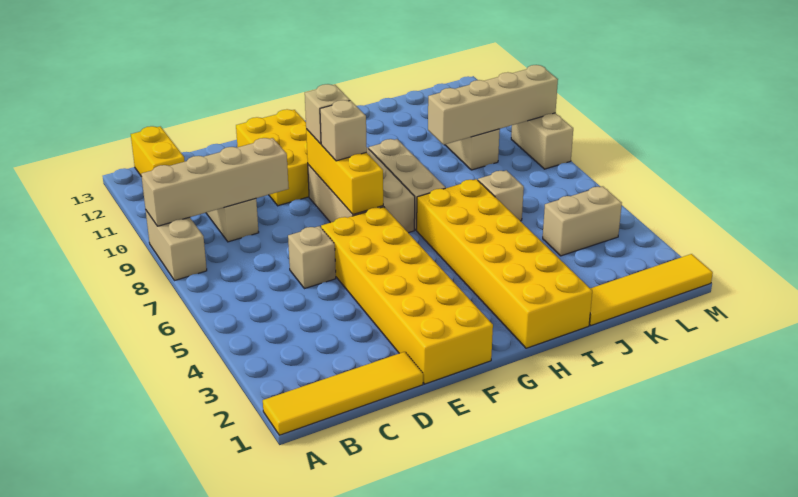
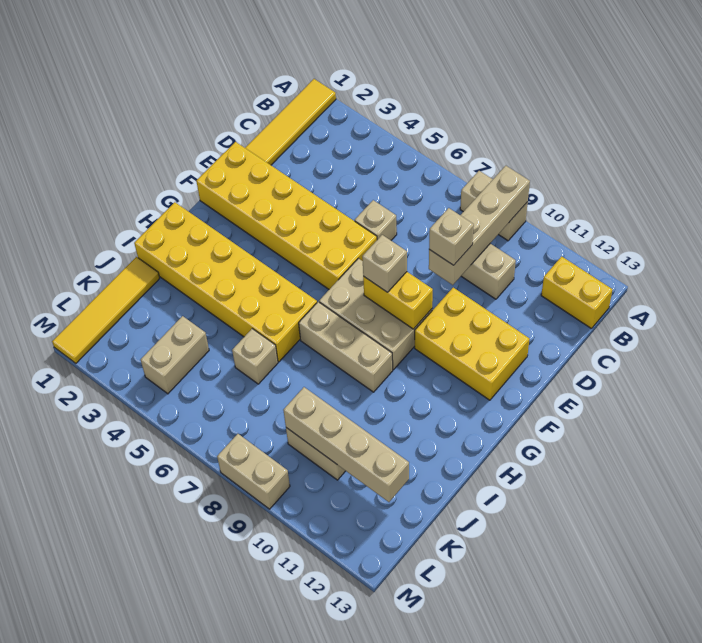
yellow 1x3 brick [306,129,383,214] -> yellow 1x2 brick [363,272,433,329]
tan 1x1 brick [305,84,350,144] -> tan 1x1 brick moved to [429,208,474,265]
tan 1x4 brick [428,65,558,145] -> tan 1x4 brick turned to [283,387,409,502]

